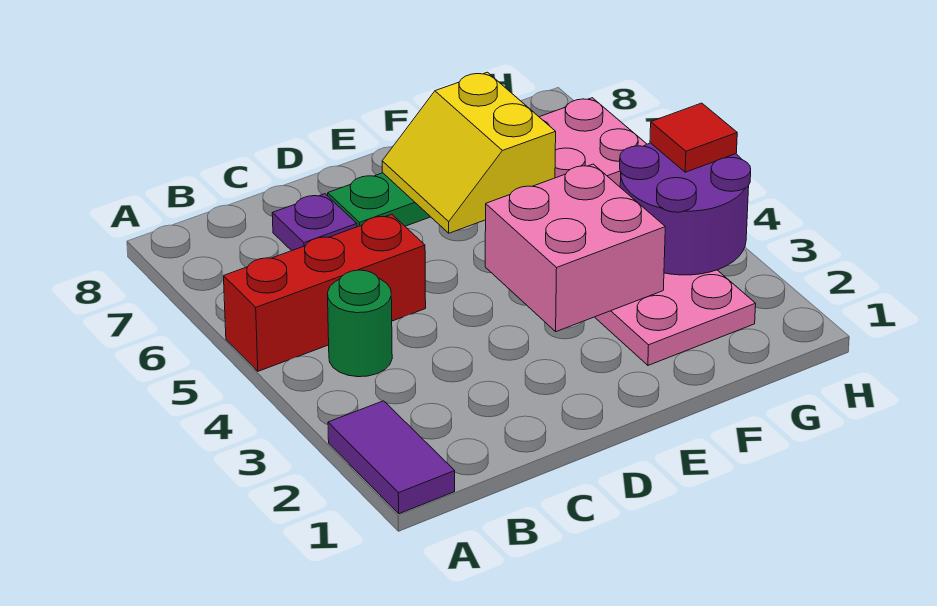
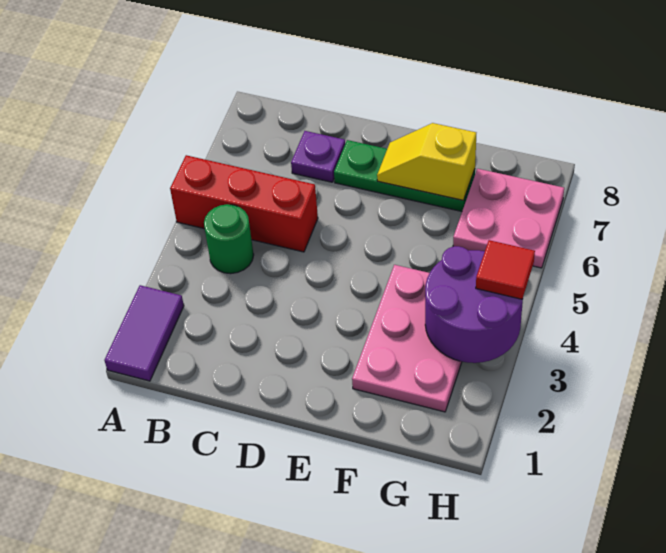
pink 2x2 brick [485,164,665,332] -> none
yellow 2x2 slope [382,72,556,233] -> yellow 1x2 slope [377,123,476,200]

